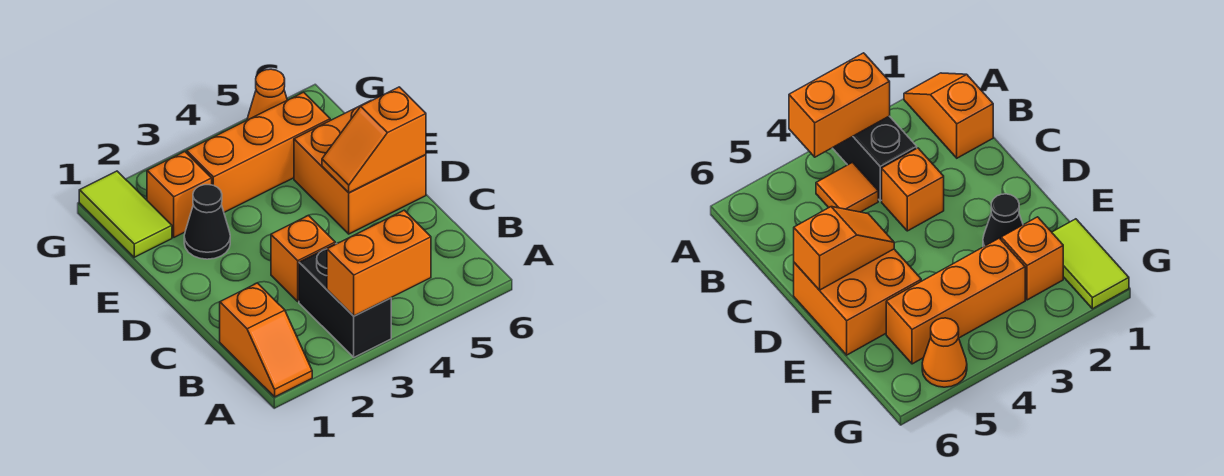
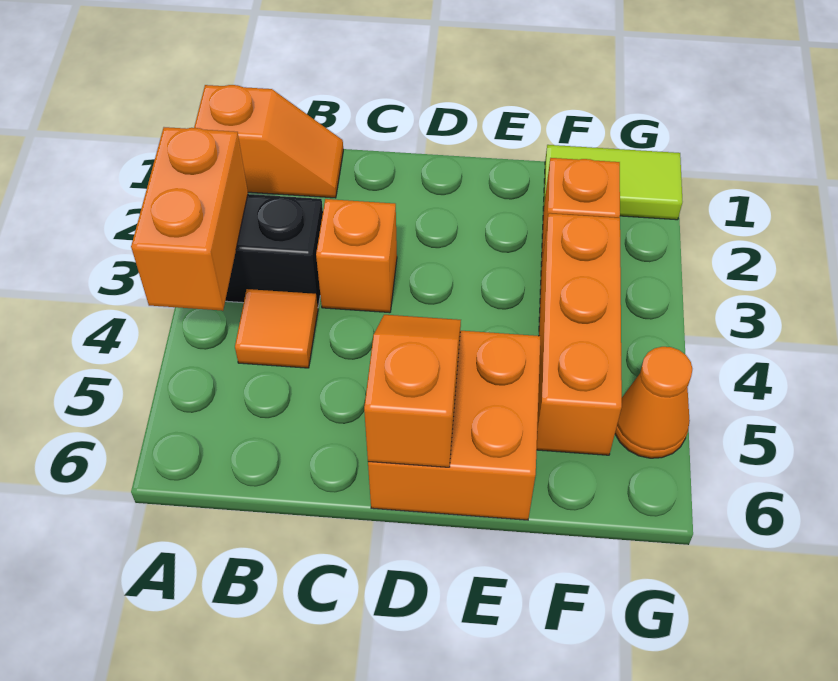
orange 1x2 slope [220,283,312,397] -> orange 1x2 slope turned to [194,85,343,198]
black 1x1 cone [184,185,230,259] -> none

